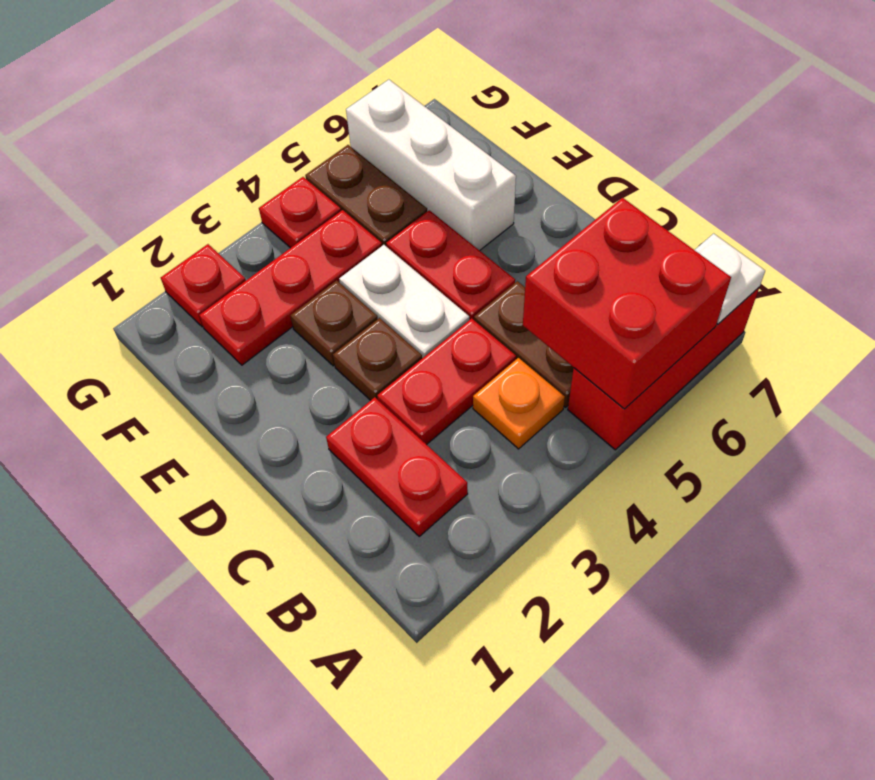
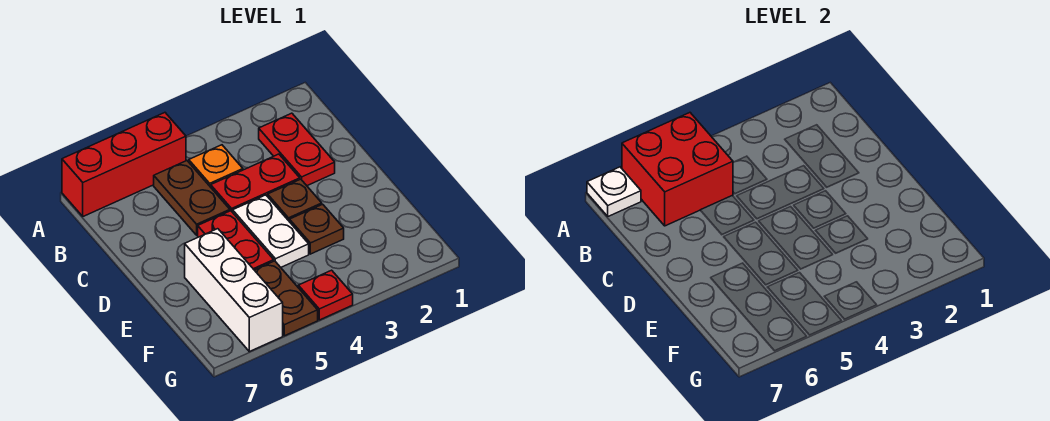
red 1x3 plate [199,210,382,365] -> none
red 1x1 plate [161,244,246,327] -> none

